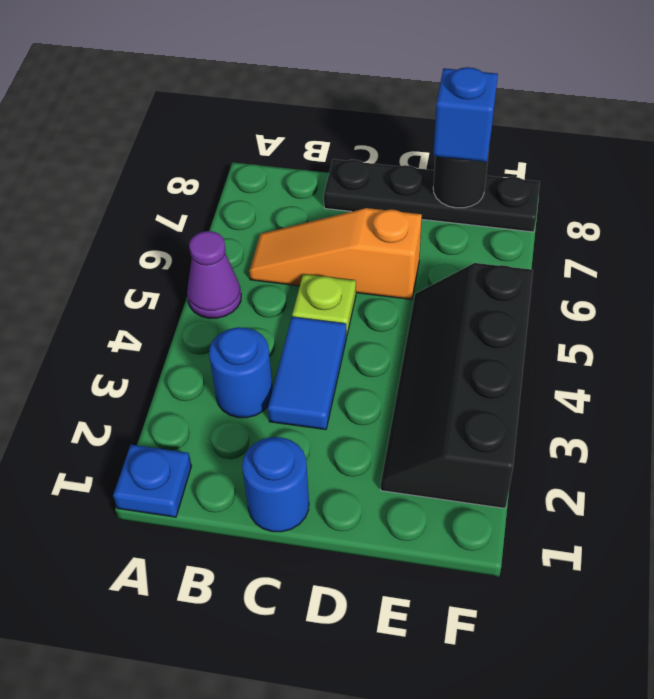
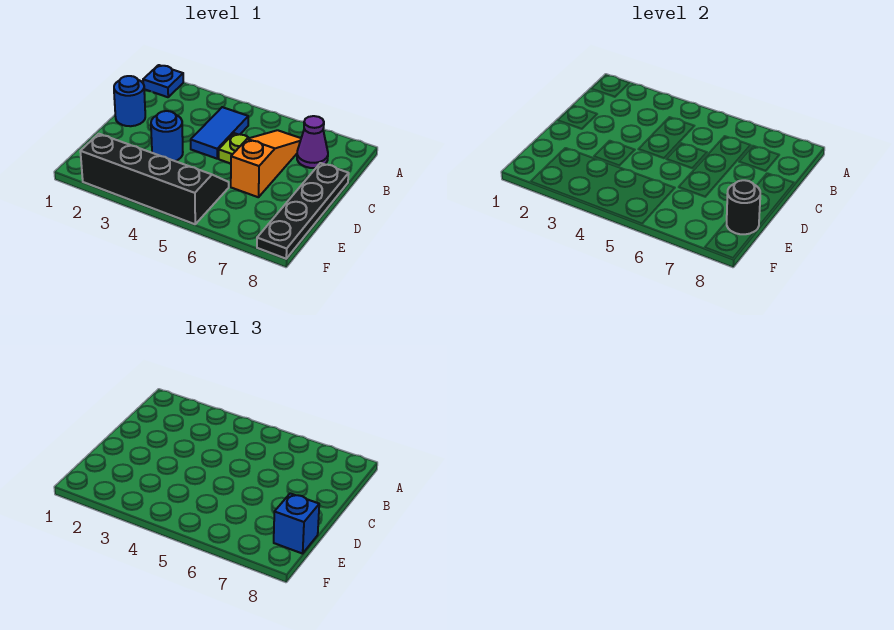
purple 1x1 cone [187,231,241,318] -> purple 1x1 cone moved to [297,116,328,168]
blue 1x1 round brick [209,327,273,418] -> blue 1x1 round brick moved to [151,111,183,161]
blue 1x2 tile [268,317,347,430] -> blue 1x2 tile turned to [191,107,248,159]

